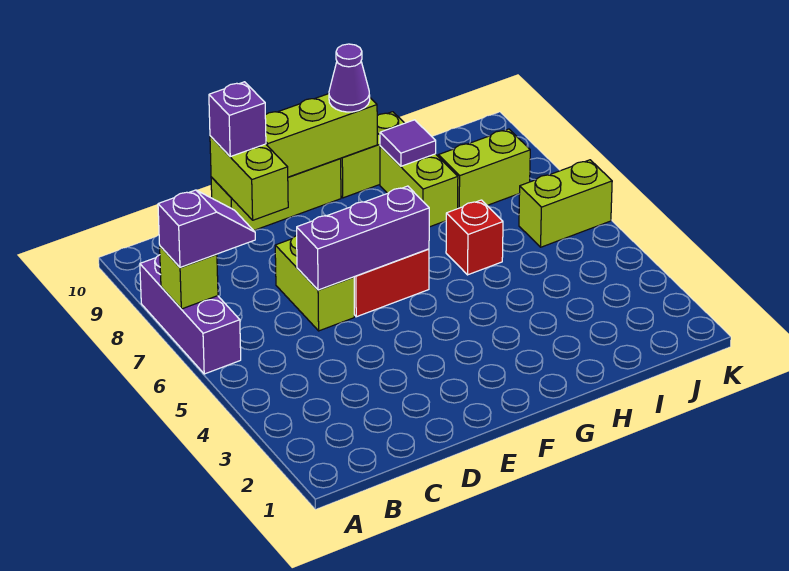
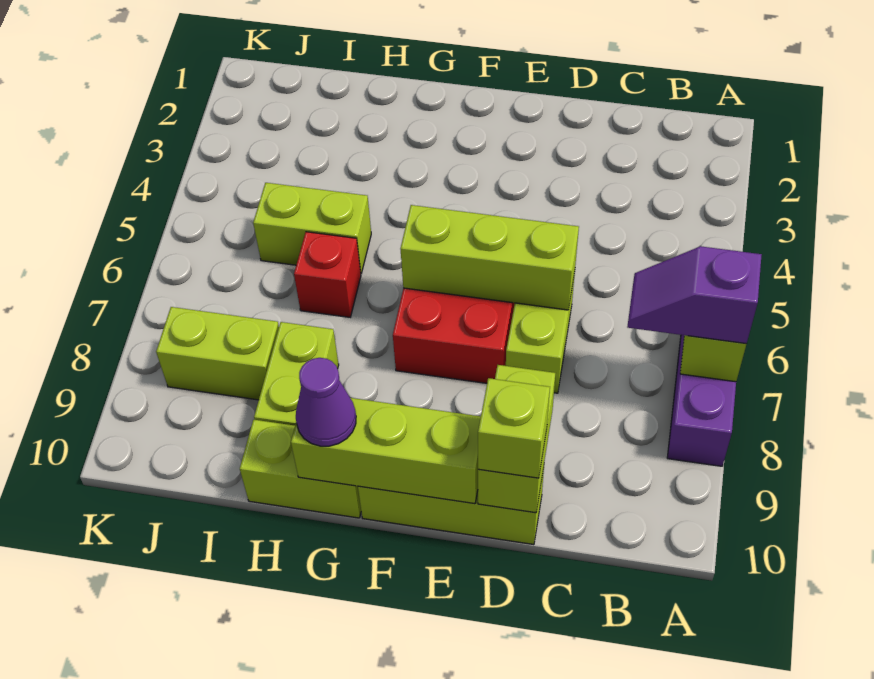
purple 1x3 brick [297,186,429,290] -> lime 1x3 brick [401,205,579,310]
purple 1x1 brick [209,82,266,157] -> lime 1x1 brick [478,378,550,478]
purple 1x1 tile [380,120,436,166] -> none
lime 1x2 brick [519,160,612,247] -> lime 1x2 brick moved to [253,183,371,273]

